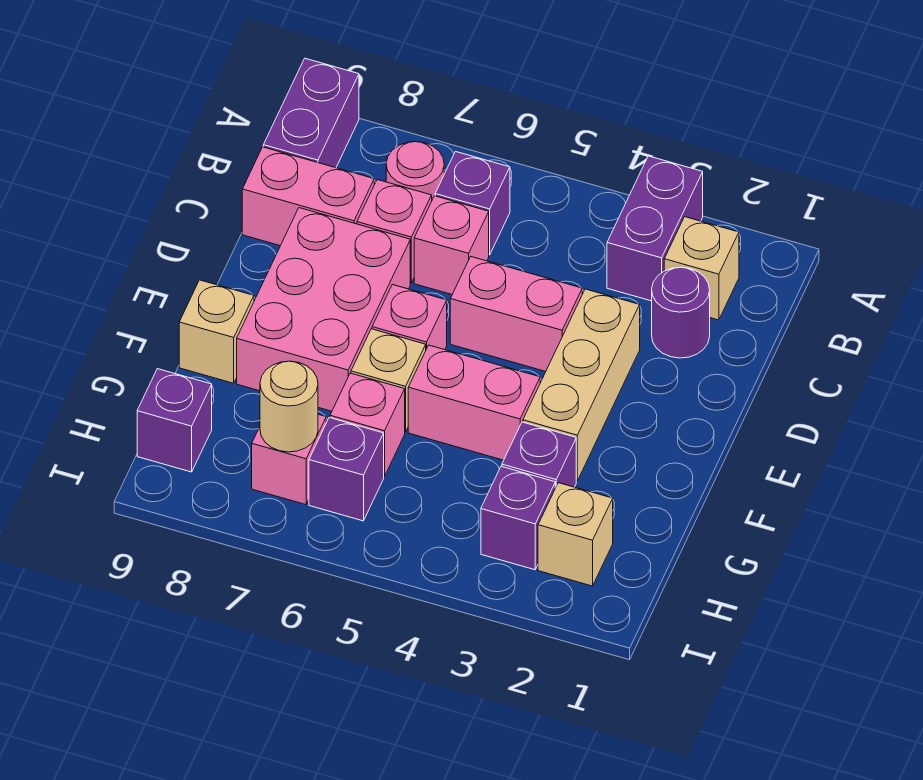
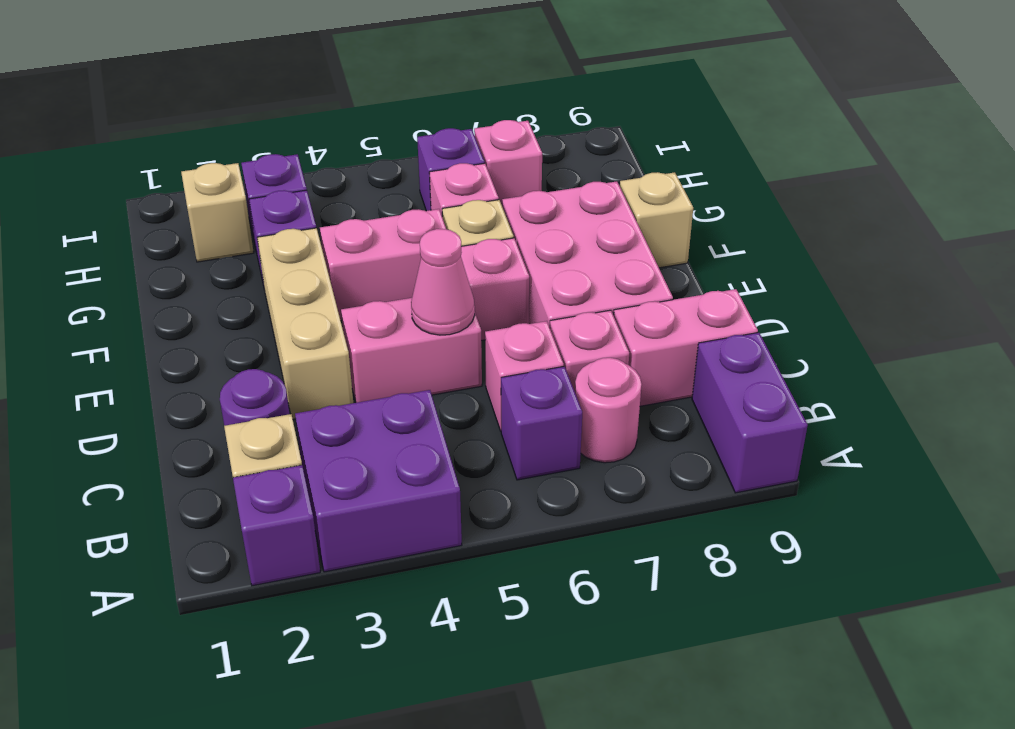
purple 1x2 brick [607,156,703,301] -> purple 2x2 brick [295,390,462,572]
none -> pink 1x1 cone [411,229,475,335]
tan 1x1 round brick [260,361,318,452] -> none
purple 1x1 brick [137,369,212,472] -> purple 1x1 brick moved to [233,465,320,586]

